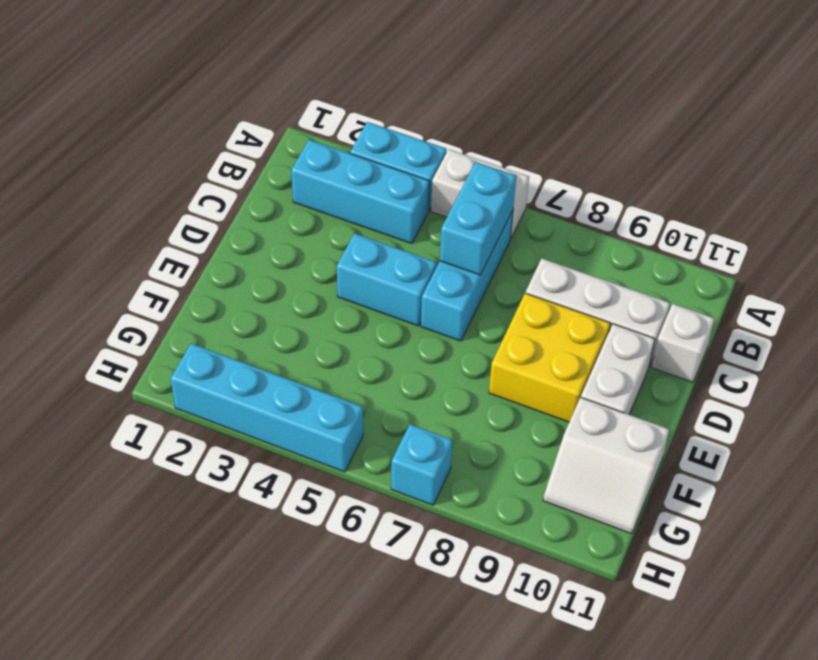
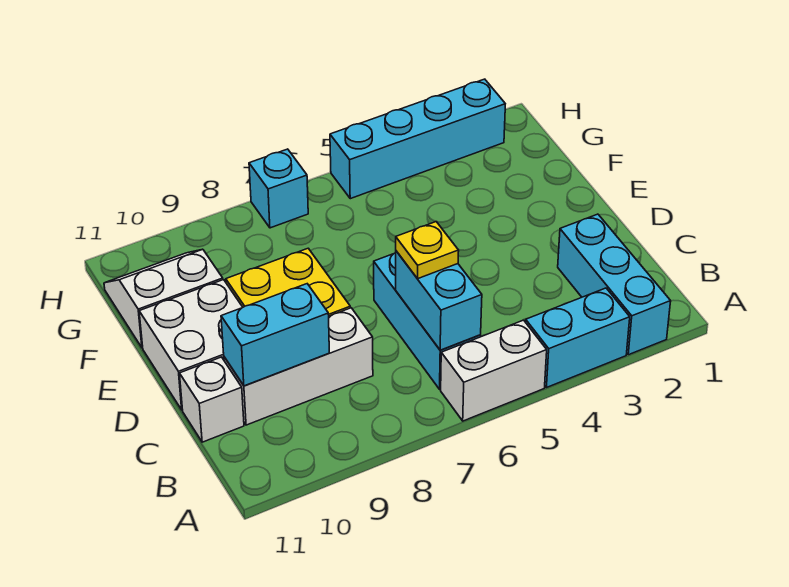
cyan 1x3 brick [291,140,430,244] -> cyan 1x3 brick turned to [558,214,671,355]
none -> yellow 1x1 plate [396,222,459,279]
cyan 1x2 brick [337,233,437,326] -> cyan 1x2 brick moved to [221,284,329,386]
white 1x2 brick [581,324,655,414] -> white 2x2 brick [139,280,243,410]

